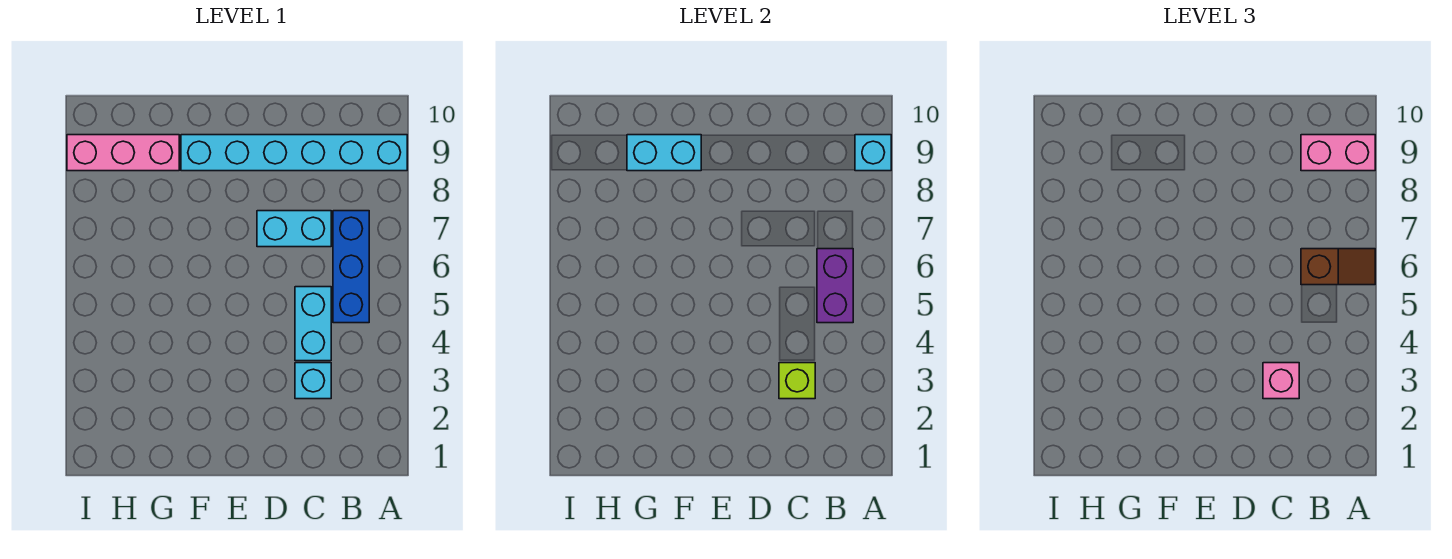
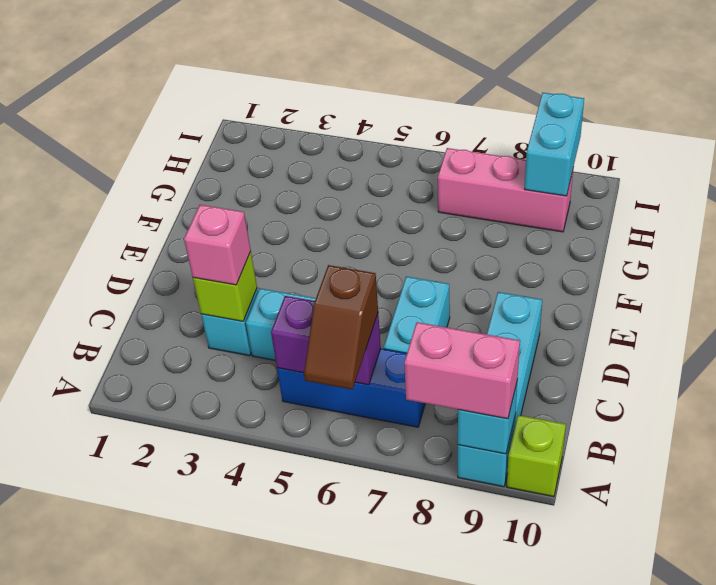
cyan 1x6 brick [181,135,407,171] -> cyan 1x4 brick [458,292,542,487]
pink 1x2 brick [1301,135,1375,171] -> pink 1x2 brick turned to [404,322,520,419]
none -> lime 1x1 brick [507,415,566,497]
cyan 1x2 brick [627,135,701,171] -> cyan 1x2 brick moved to [525,93,584,196]
pink 1x3 brick [67,135,179,171] -> pink 1x3 brick turned to [438,148,573,232]

